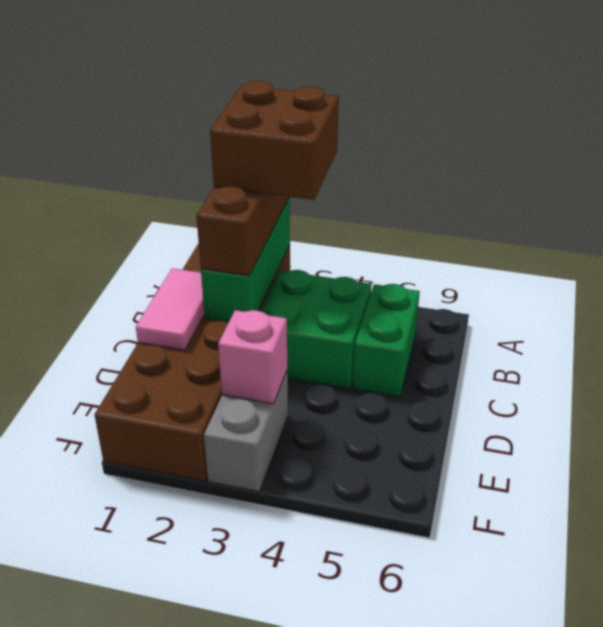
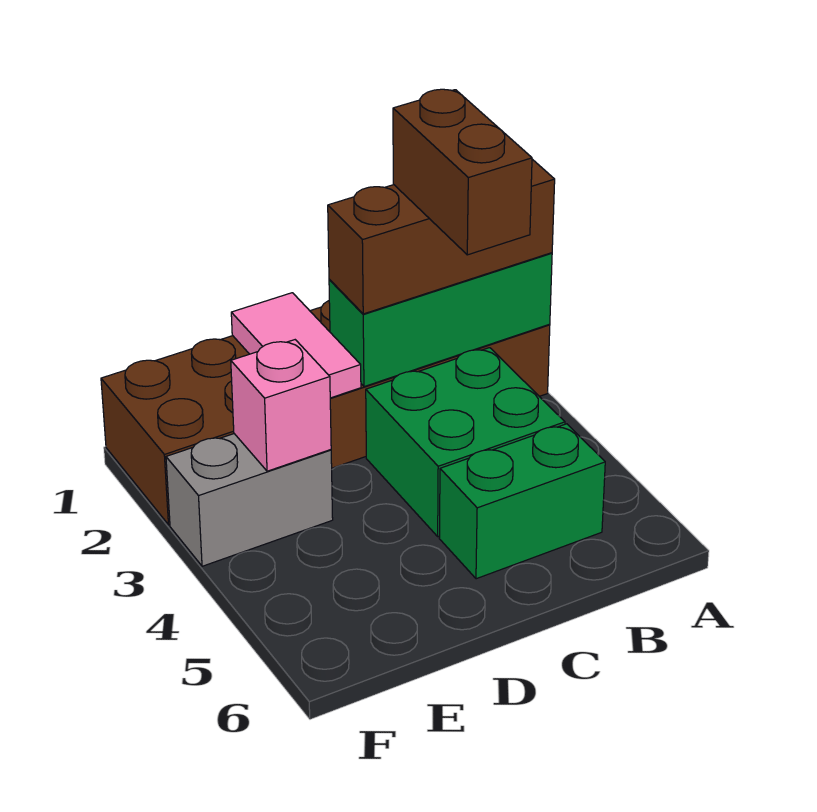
brown 2x2 brick [210,81,339,200] -> brown 1x2 brick [393,89,532,255]
pink 1x2 tile [136,268,204,350] -> pink 1x2 tile turned to [231,293,361,398]

